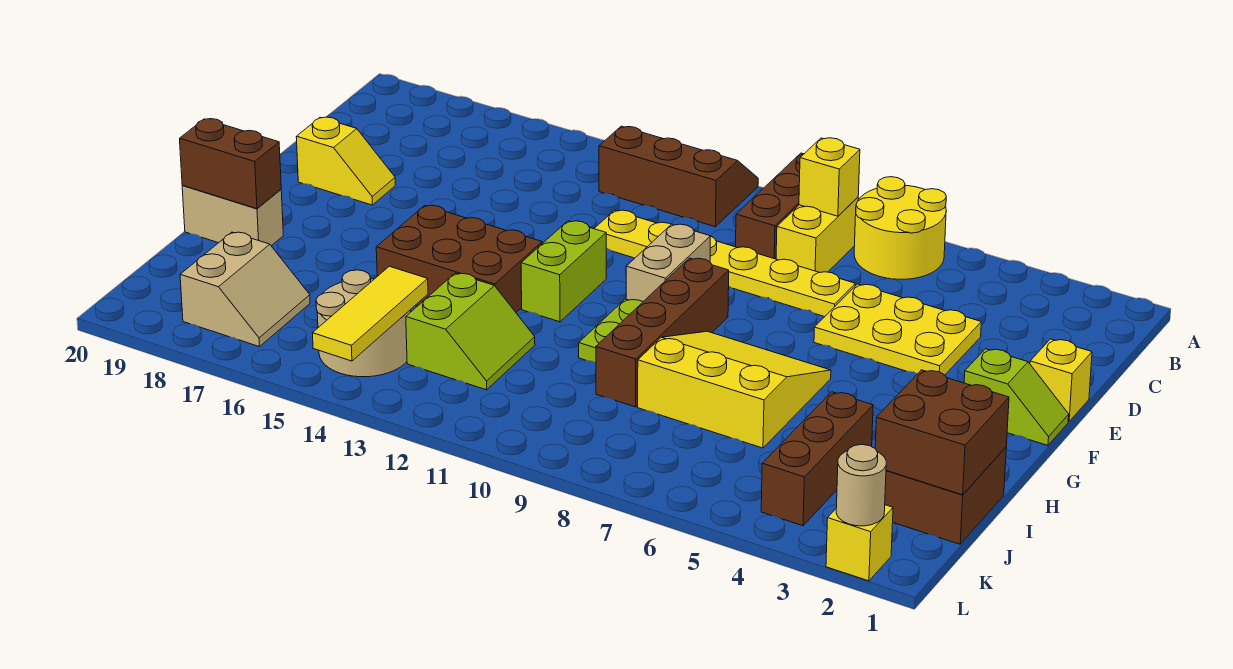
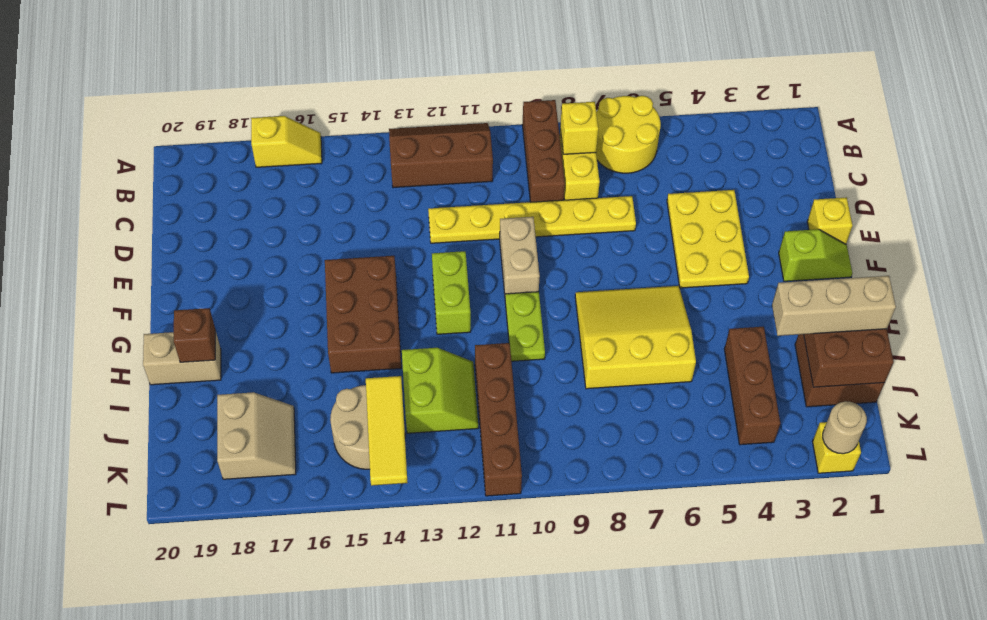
yellow 2x3 plate [814,284,981,375] -> yellow 2x3 plate turned to [667,190,749,288]
yellow 1x2 slope [296,117,395,205] -> yellow 1x2 slope moved to [251,116,322,167]
brown 1x4 brick [596,258,729,407] -> brown 1x4 brick moved to [475,343,522,496]
brown 2x3 brick [376,205,542,312] -> brown 2x3 brick turned to [325,256,401,373]
brown 1x2 brick [180,119,281,209] -> brown 1x1 brick [174,308,215,362]
none -> tan 1x3 brick [772,276,896,336]

